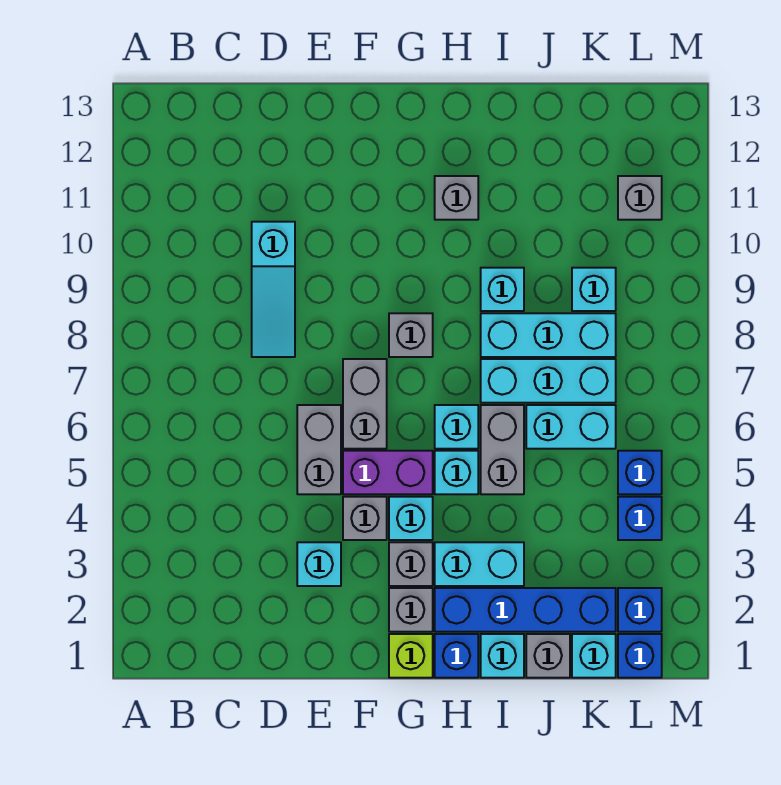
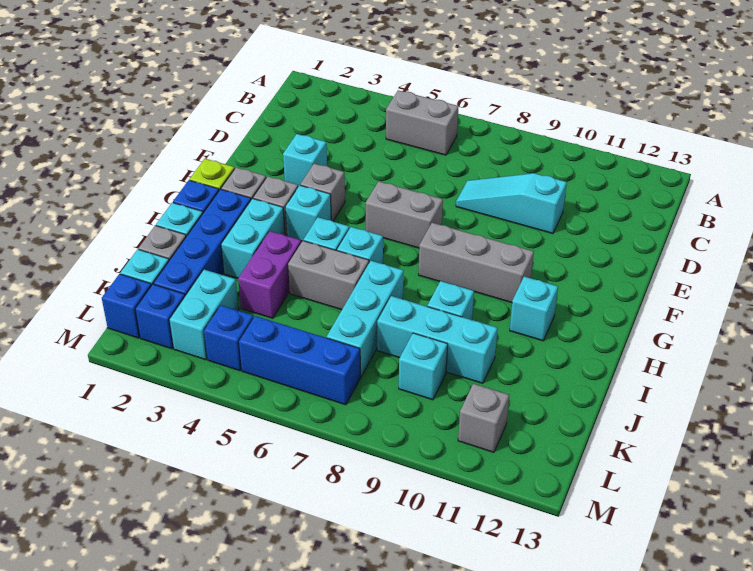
grey 1x2 brick [297,405,341,494] -> grey 1x2 brick moved to [386,90,458,155]
purple 1x2 brick [343,451,433,494] -> purple 1x2 brick moved to [238,231,301,318]
grey 1x1 brick [389,313,433,357] -> grey 1x3 brick [419,223,534,303]
grey 1x1 brick [435,176,478,220] -> cyan 1x1 brick [510,277,558,341]
cyan 1x3 brick [481,313,616,357] -> cyan 1x3 brick turned to [377,296,498,383]
cyan 1x2 brick [526,405,616,449] -> cyan 1x2 brick moved to [169,270,239,360]
blue 1x1 brick [618,451,662,494] -> blue 1x3 brick [239,316,360,405]

